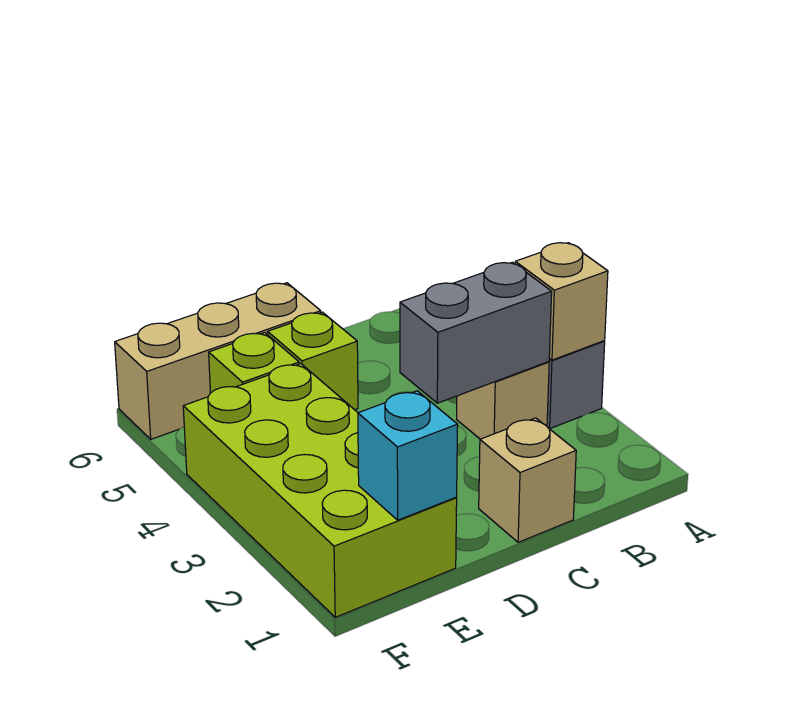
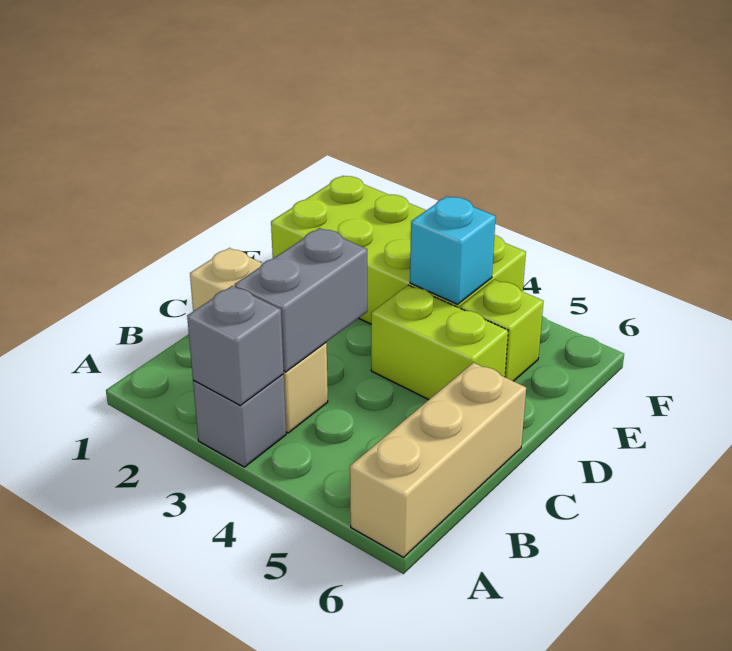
tan 1x1 brick [515,243,608,360] -> grey 1x1 brick [187,286,284,405]
lime 1x1 brick [268,312,358,410] -> lime 1x2 brick [371,285,508,400]
tan 1x3 brick [115,283,321,439] -> tan 1x3 brick moved to [350,363,526,557]
cyan 1x1 brick [358,391,458,520] -> cyan 1x1 brick moved to [410,196,496,304]

